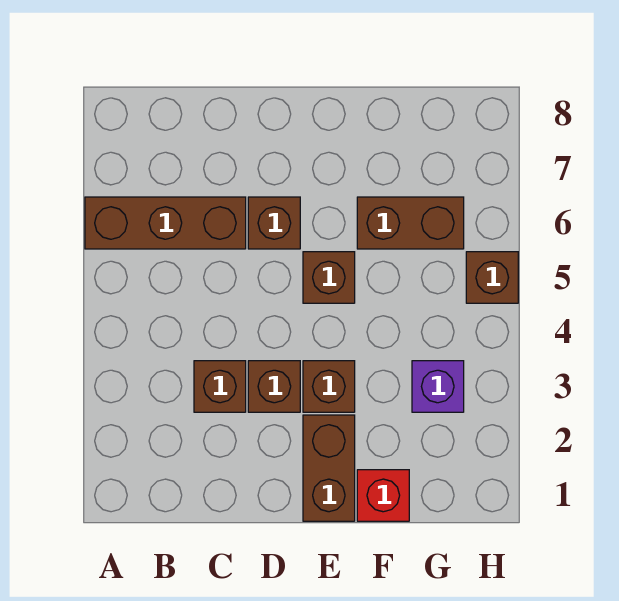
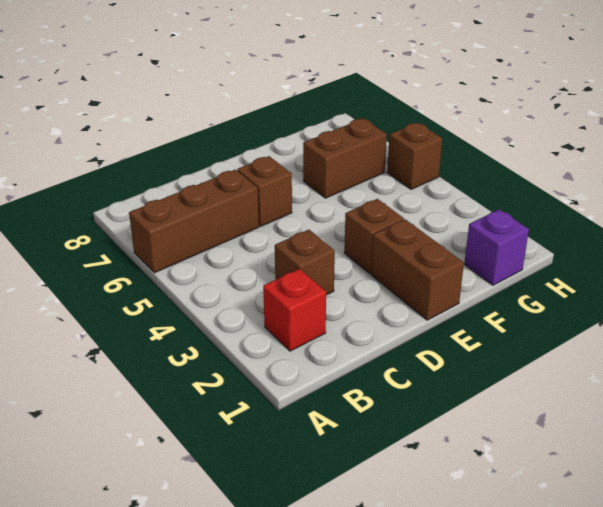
brown 1x1 brick [248,361,300,412] -> none
brown 1x1 brick [303,252,355,303] -> none
red 1x1 brick [357,470,409,521] -> red 1x1 brick moved to [263,269,326,351]
purple 1x1 brick [412,361,464,412] -> purple 1x1 brick moved to [464,209,529,285]

